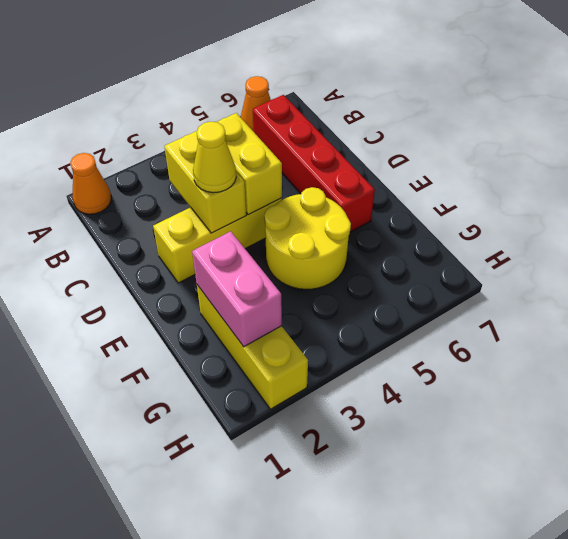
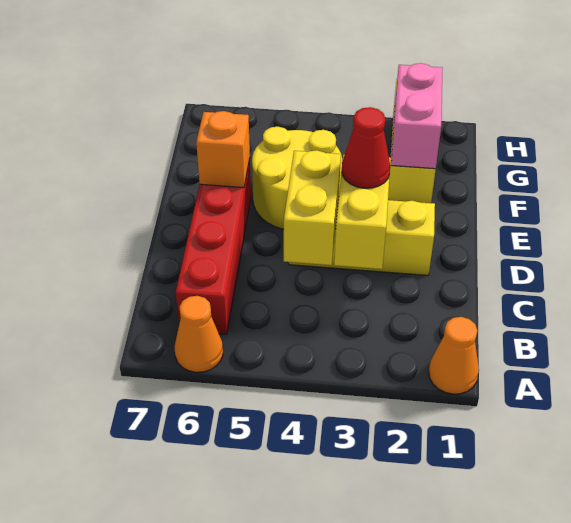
yellow 1x1 cone [193,122,236,193] -> red 1x1 cone [342,107,390,188]
none -> orange 1x1 brick [196,111,250,188]

